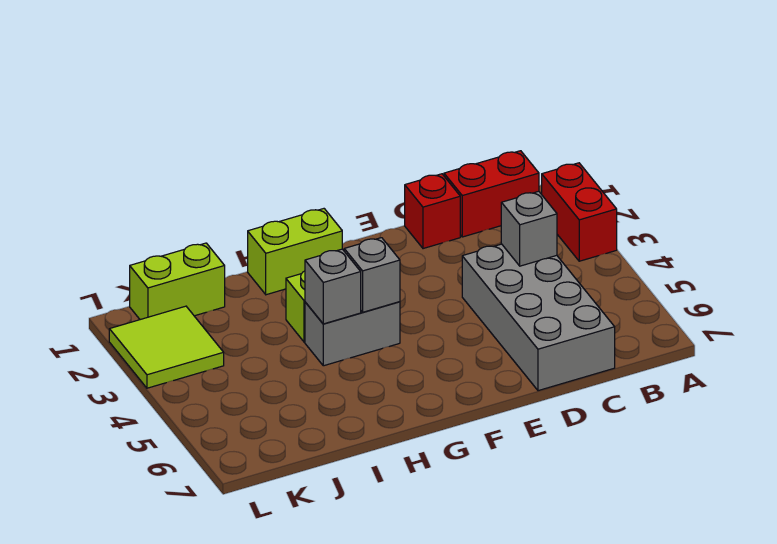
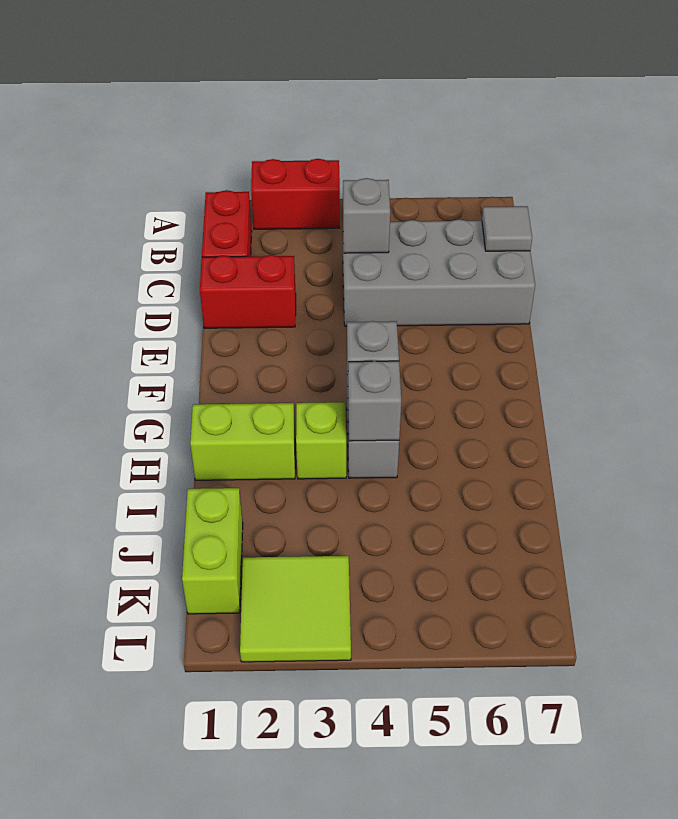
none -> grey 1x1 tile [482,206,532,251]
red 1x1 brick [405,174,460,249] -> red 1x2 brick [200,255,296,328]
lime 1x2 brick [248,209,342,295] -> lime 1x2 brick turned to [190,403,295,480]

